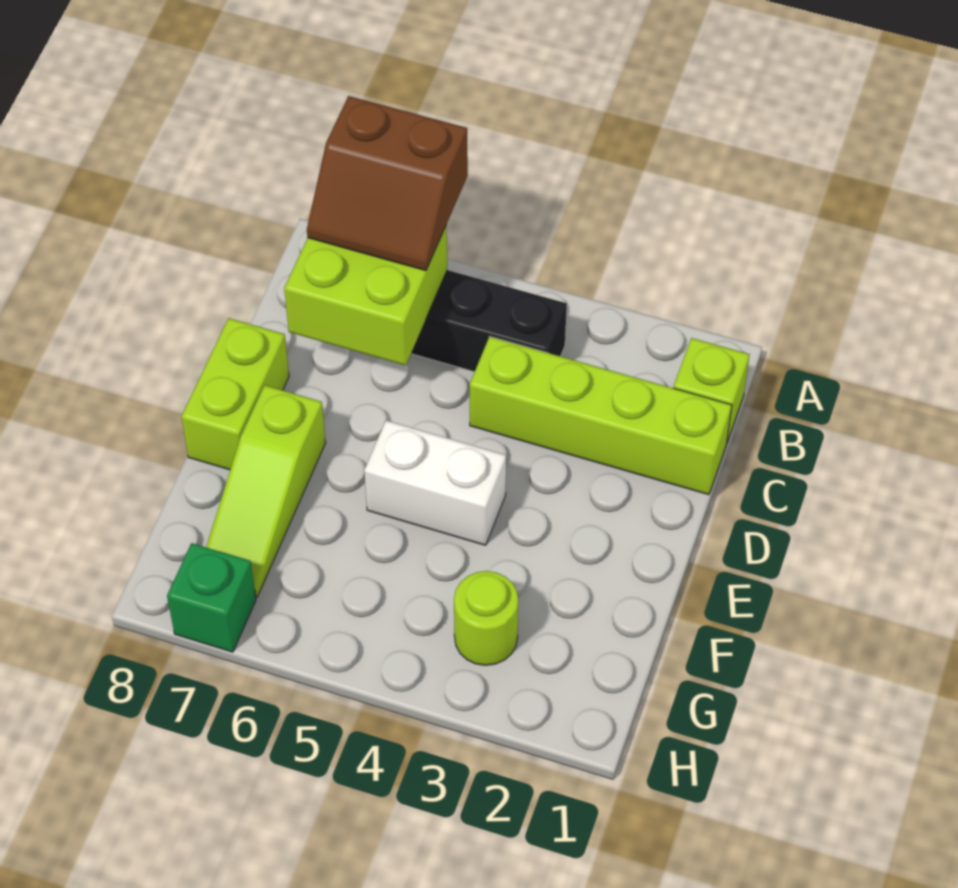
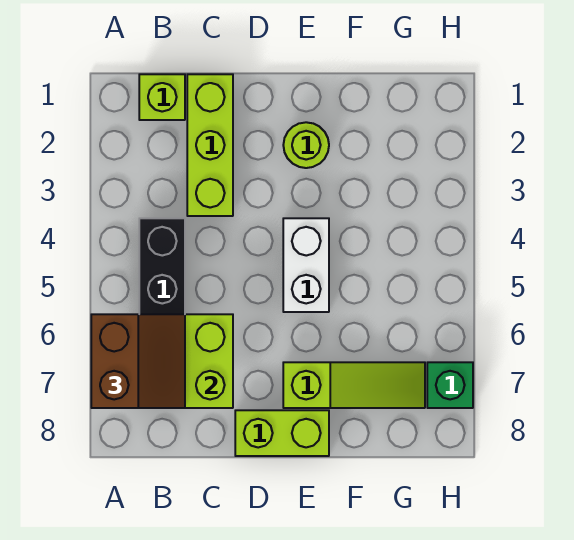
lime 1x4 brick [470,337,732,495] -> lime 1x3 brick [187,74,233,216]
lime 1x1 round brick [454,571,518,665] -> lime 1x1 round brick moved to [283,122,329,168]

